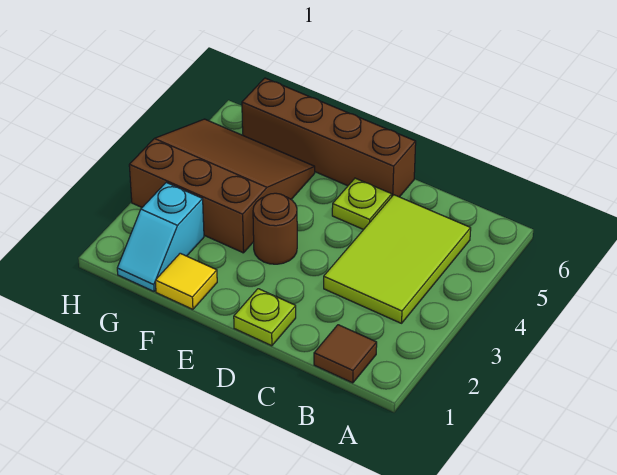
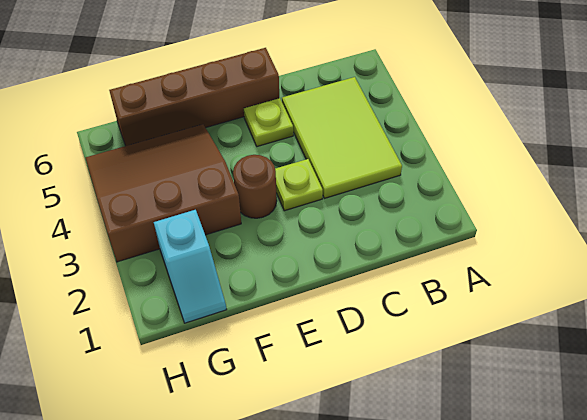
brown 1x1 tile [314,325,377,383] -> none
lime 1x1 plate [234,289,296,346] -> lime 1x1 plate moved to [275,159,323,211]
yellow 1x1 tile [155,253,217,309] -> none

